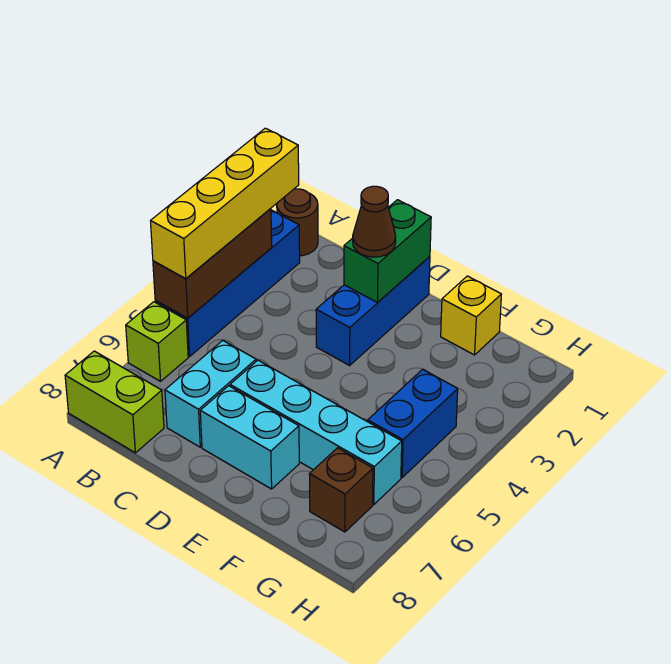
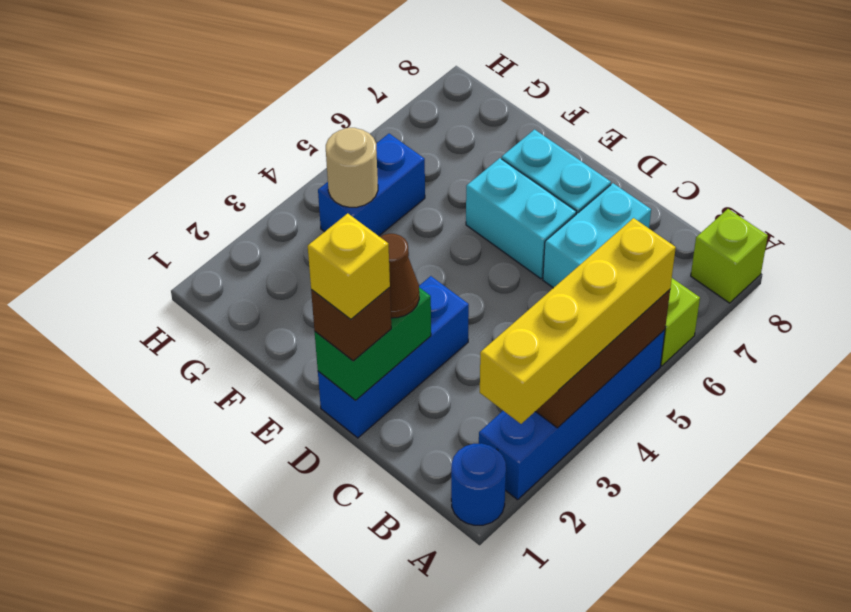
brown 1x1 round brick [277,189,318,256] -> blue 1x1 round brick [451,443,506,525]
lime 1x2 brick [65,351,164,453] -> lime 1x1 brick [691,209,768,303]
cyan 1x4 brick [230,360,402,505] -> cyan 1x2 brick [466,158,576,279]
yellow 1x1 brick [441,276,502,355] -> yellow 1x1 brick moved to [308,213,390,319]
none -> tan 1x1 round brick [326,128,378,207]
brown 1x1 brick [309,448,373,532] -> brown 1x1 brick moved to [311,287,391,361]

